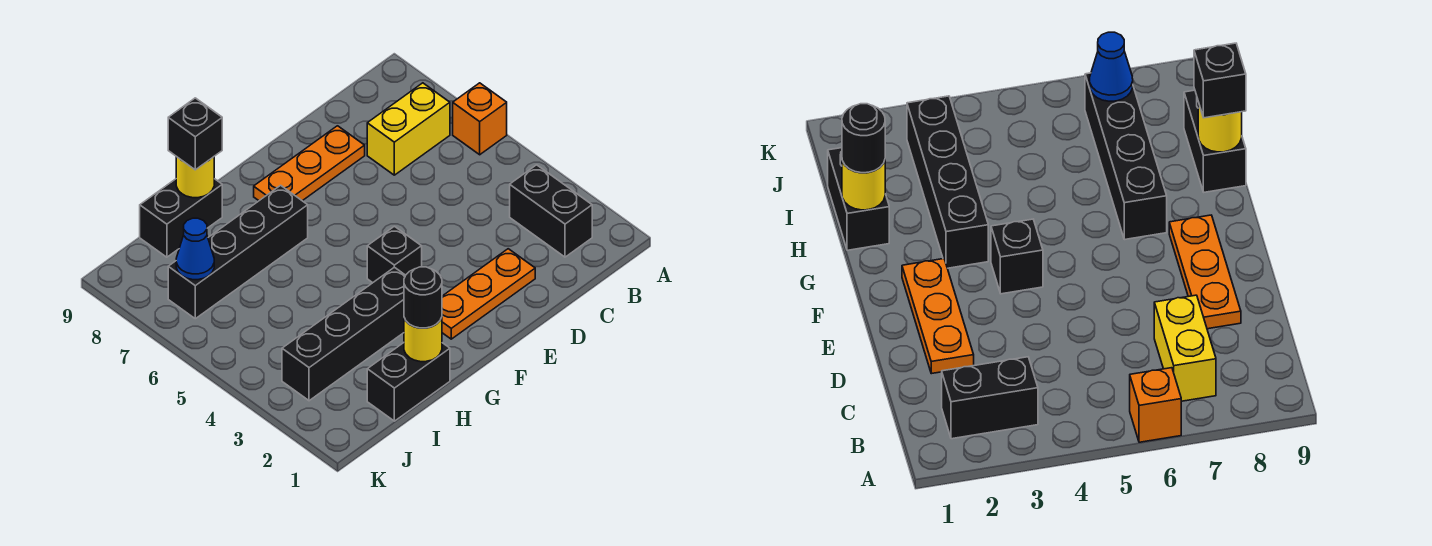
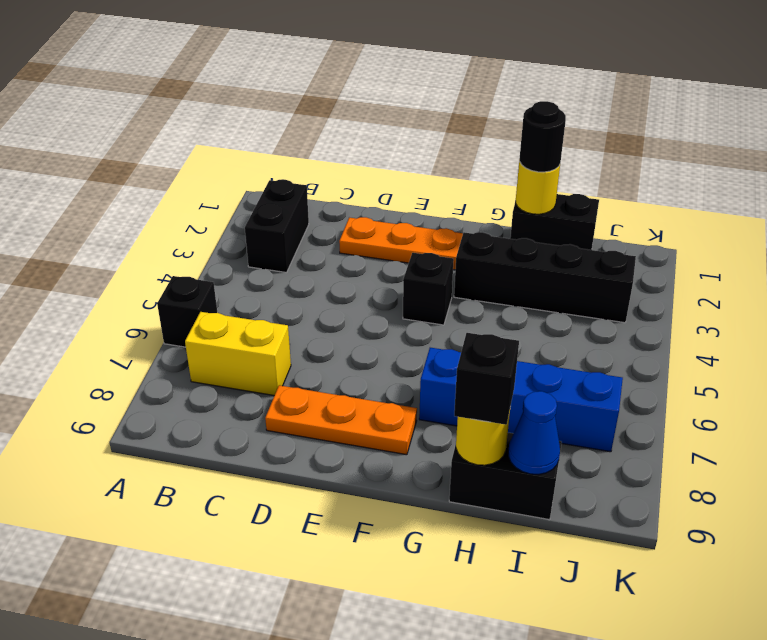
orange 1x1 brick [453,83,507,155] -> black 1x1 brick [157,276,217,347]
black 1x4 brick [168,185,308,319] -> blue 1x4 brick [419,348,623,452]
blue 1x1 cone [176,218,214,280] -> blue 1x1 cone moved to [508,391,560,474]

